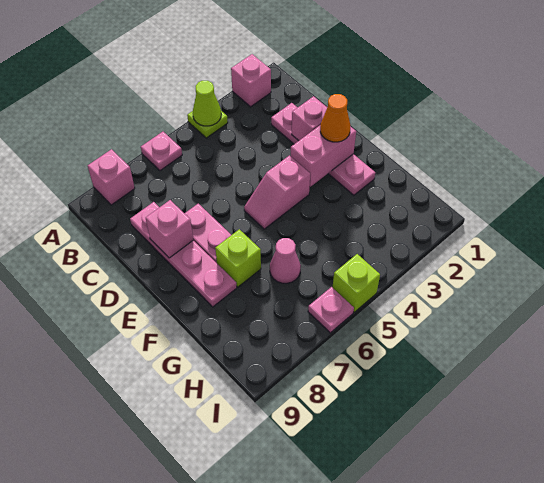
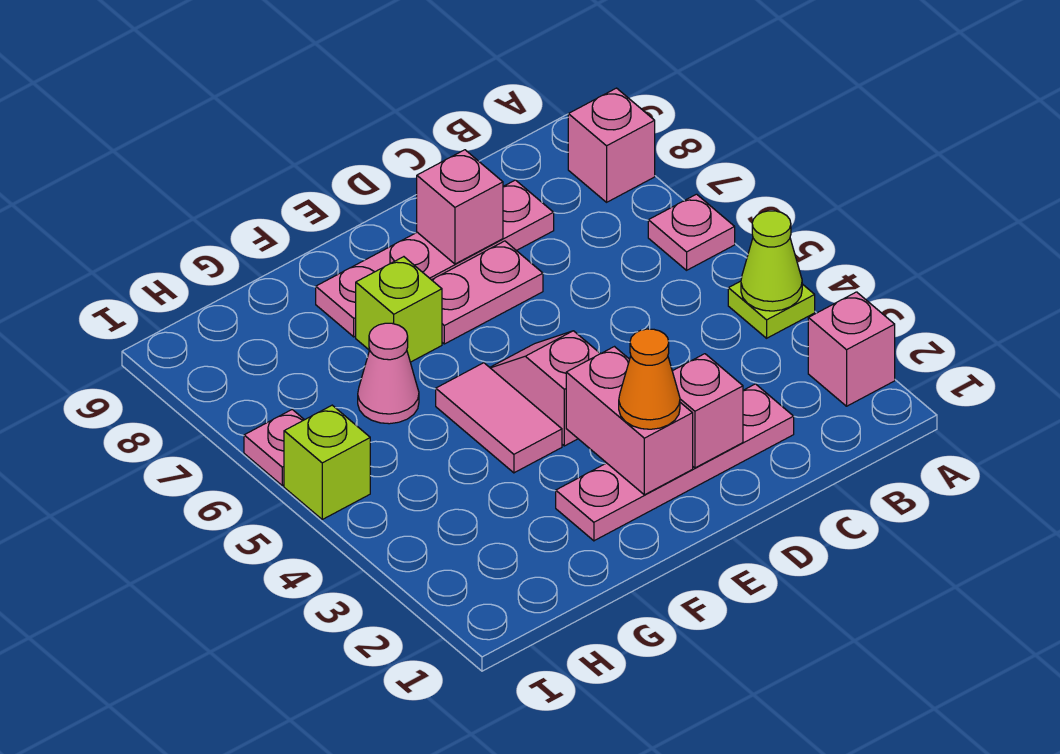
none -> pink 1x2 tile [436,363,562,473]

